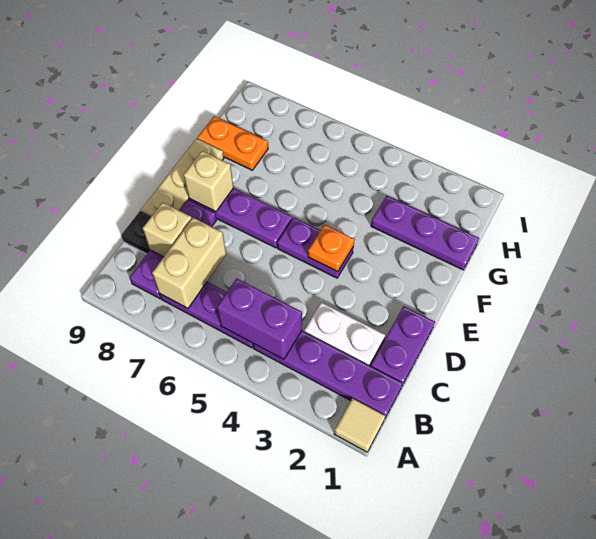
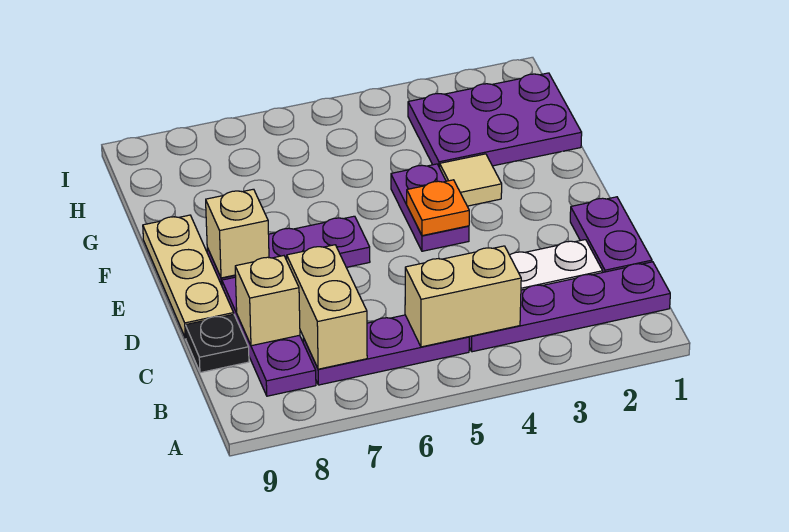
tan 1x1 tile [334,398,385,452] -> tan 1x1 tile moved to [440,154,502,206]
purple 1x2 brick [217,278,302,359] -> tan 1x2 brick [405,246,521,347]
purple 1x2 plate [277,218,353,278] -> purple 1x2 plate turned to [391,164,469,251]
purple 1x3 plate [371,196,479,270] -> purple 2x3 plate [408,73,582,168]
orange 1x2 plate [198,116,268,170] -> none

